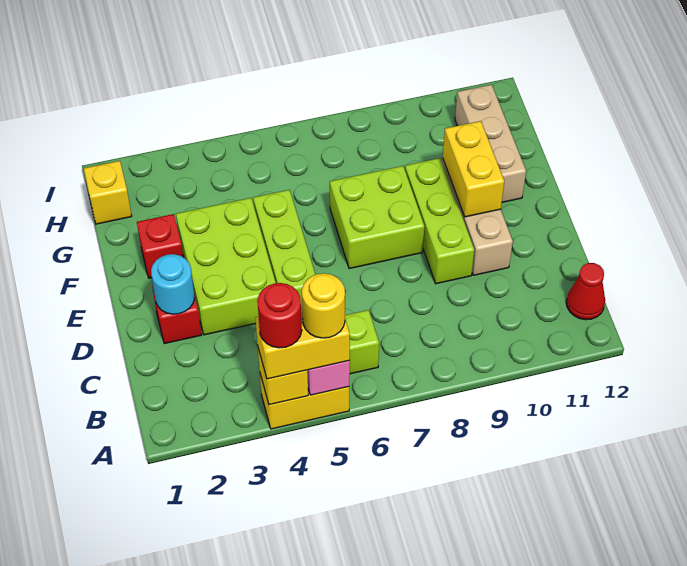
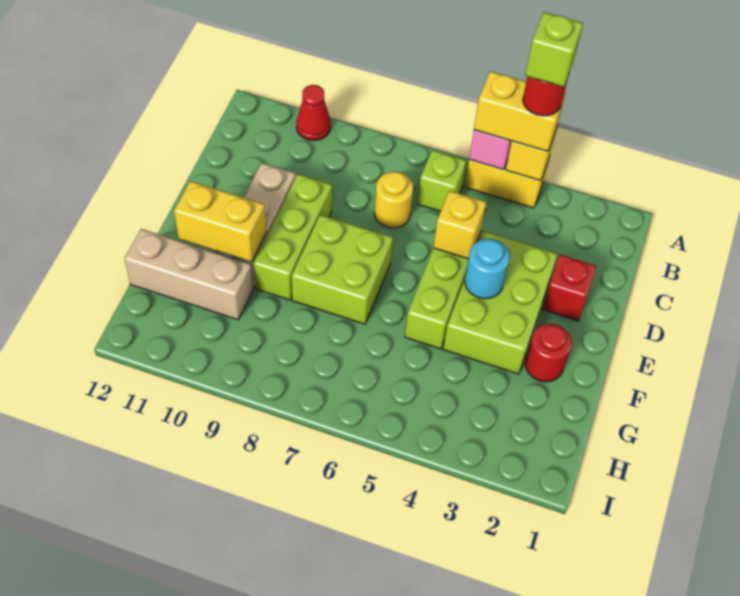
none -> lime 1x1 brick [525,12,583,87]
yellow 1x1 round brick [302,273,345,338] -> yellow 1x1 round brick moved to [375,172,413,228]
red 1x1 cone [566,263,605,320] -> red 1x1 cone moved to [296,85,331,140]
cyan 1x1 round brick [151,254,195,314] -> cyan 1x1 round brick moved to [465,239,510,299]
yellow 1x2 brick [443,121,504,217] -> yellow 1x2 brick turned to [174,181,266,262]
red 1x1 brick [137,214,183,278] -> red 1x1 round brick [525,324,572,382]
tan 1x3 brick [455,85,526,202] -> tan 1x3 brick turned to [124,229,253,320]
yellow 1x1 brick [84,161,132,224] -> yellow 1x1 brick moved to [434,191,486,259]

